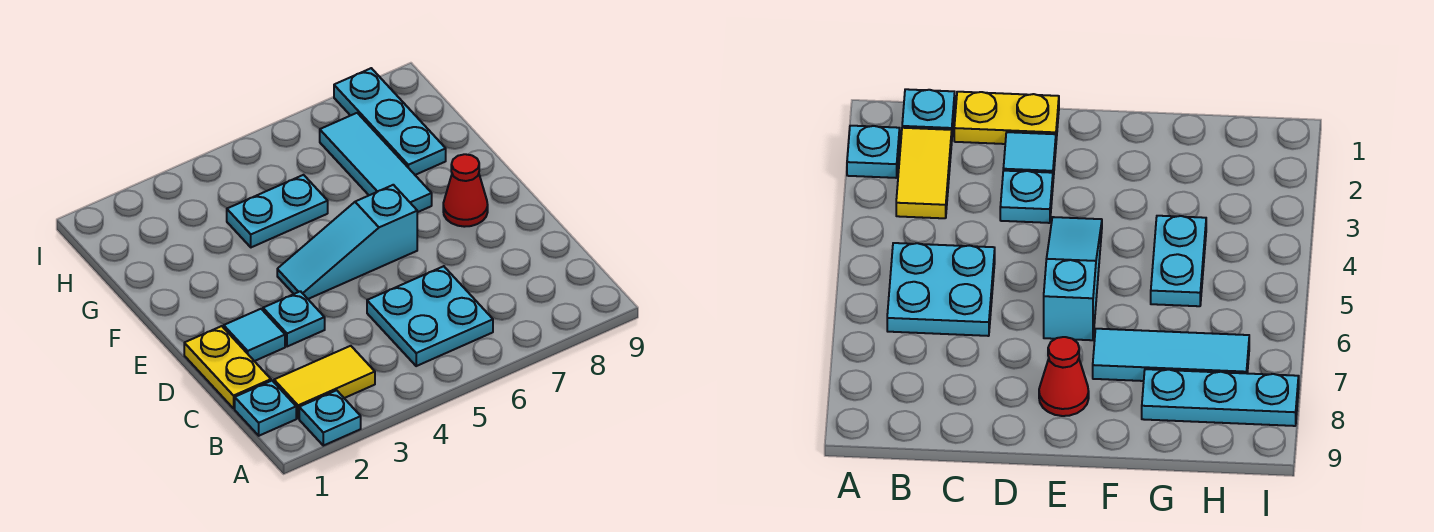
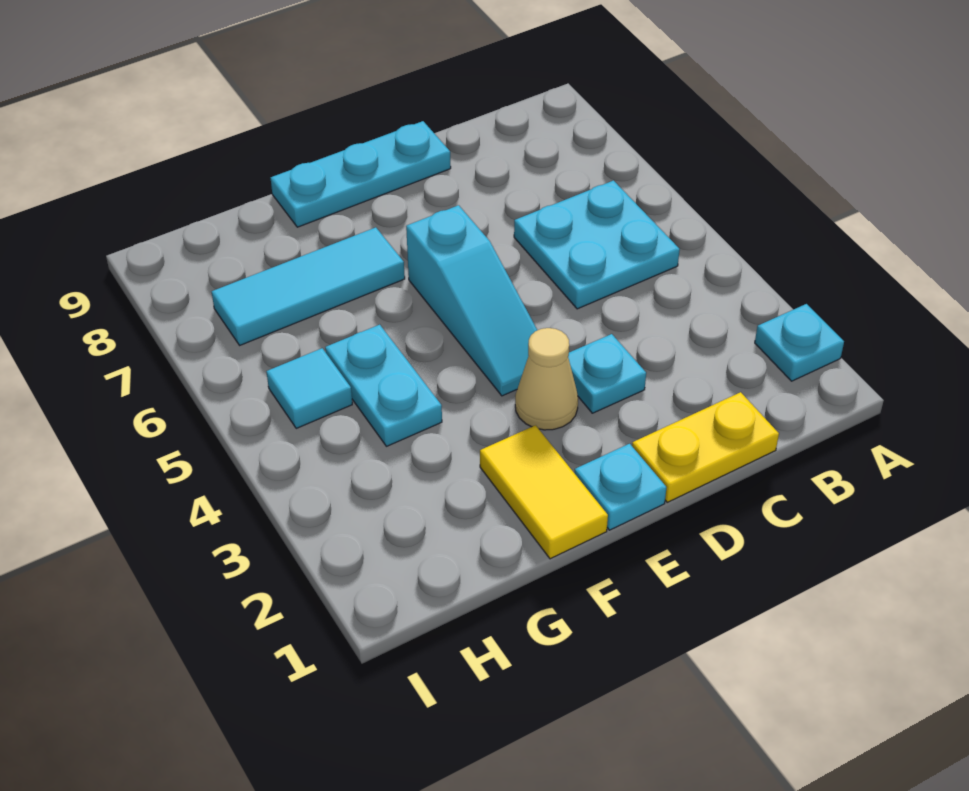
cyan 1x1 plate [235,381,296,436] -> cyan 1x1 plate moved to [574,444,667,530]
yellow 1x2 tile [274,346,375,418] -> yellow 1x2 tile moved to [480,425,608,559]
cyan 1x1 tile [224,309,285,361] -> cyan 1x1 tile moved to [266,348,352,428]
none -> tan 1x1 cone [515,328,578,430]
red 1x1 cone [443,154,488,227] -> none
cyan 1x3 plate [334,68,446,175] -> cyan 1x3 plate moved to [271,121,451,227]

